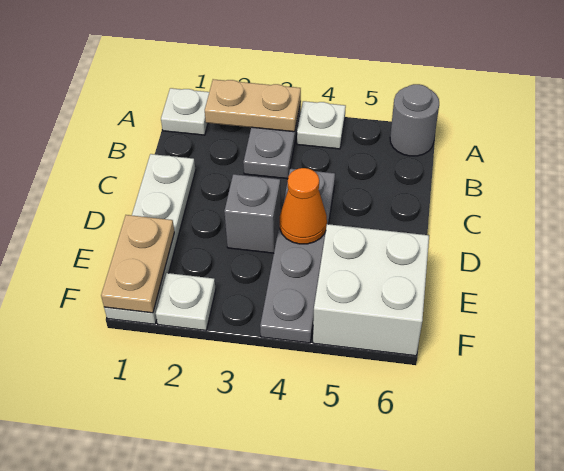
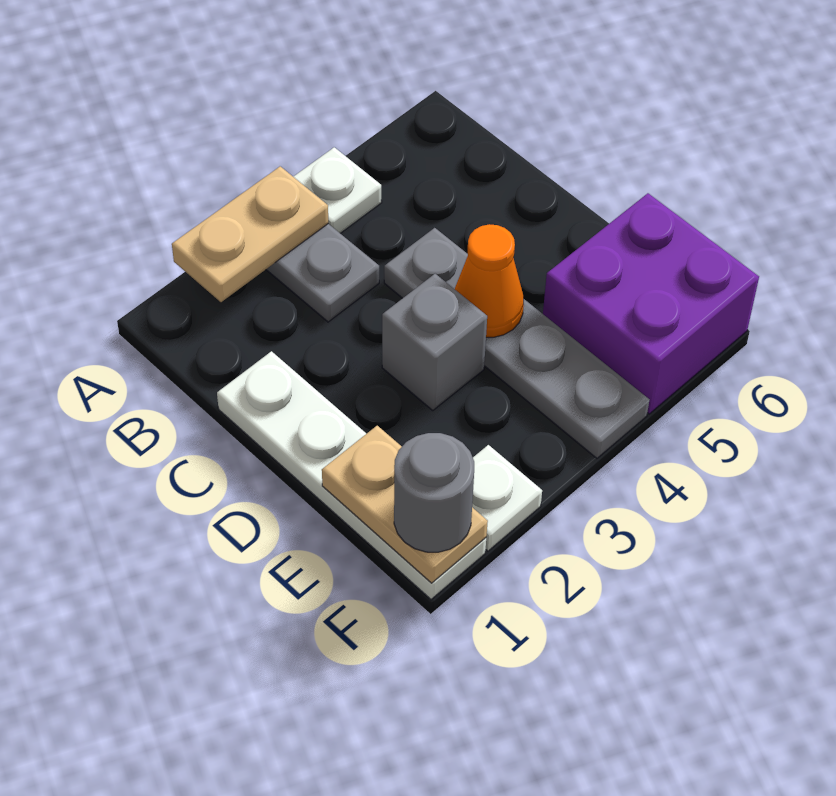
white 1x1 plate [161,88,209,135] -> none
grey 1x1 round brick [390,84,439,156] -> grey 1x1 round brick moved to [394,433,474,552]
white 2x2 brick [313,224,429,356] -> purple 2x2 brick [543,193,759,414]

